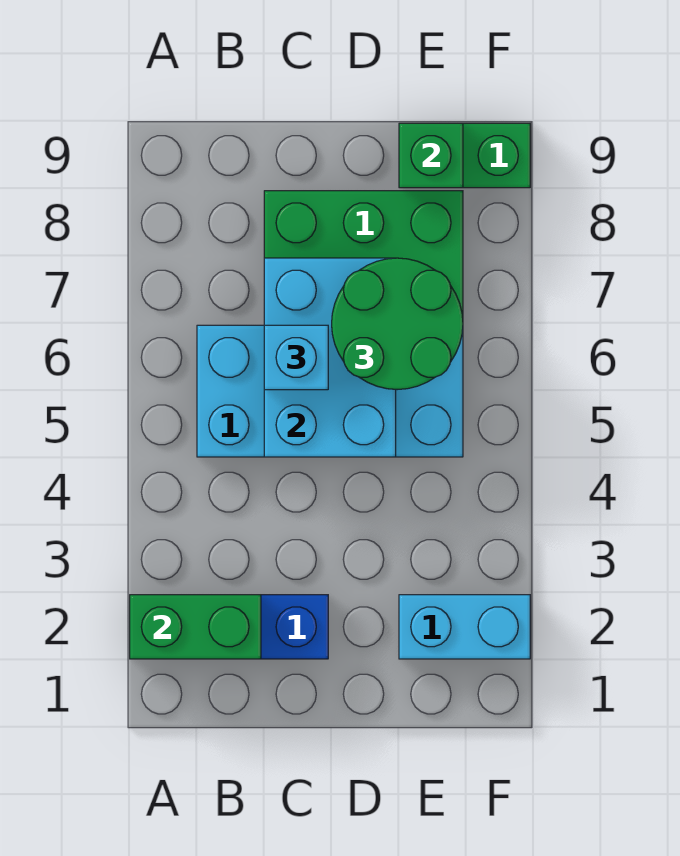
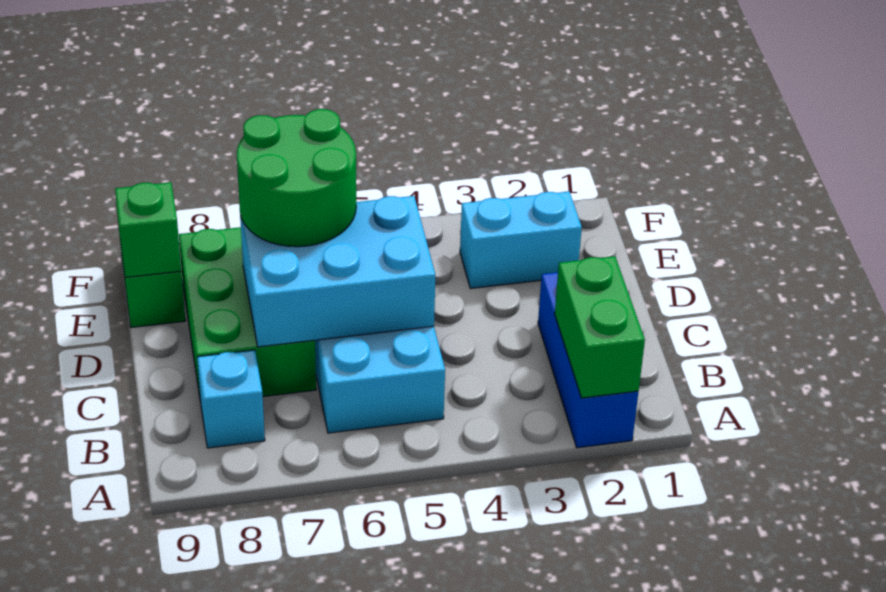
cyan 1x1 brick [264,325,328,390] -> cyan 1x1 brick moved to [197,350,265,448]
cyan 1x2 brick [399,595,530,659] -> cyan 1x2 brick turned to [460,192,582,288]

